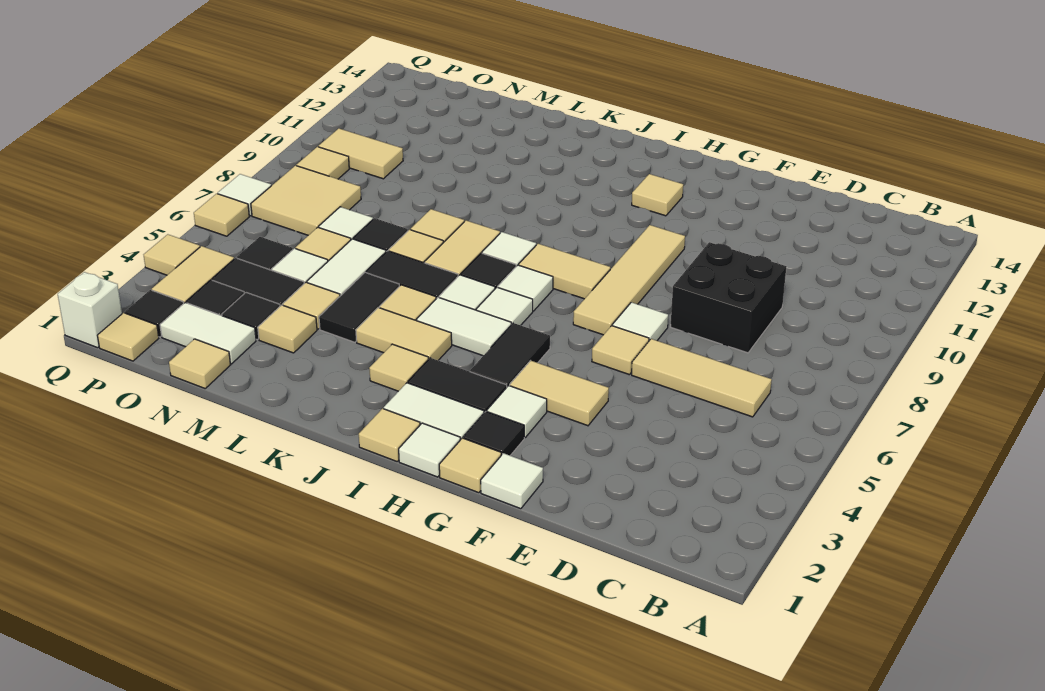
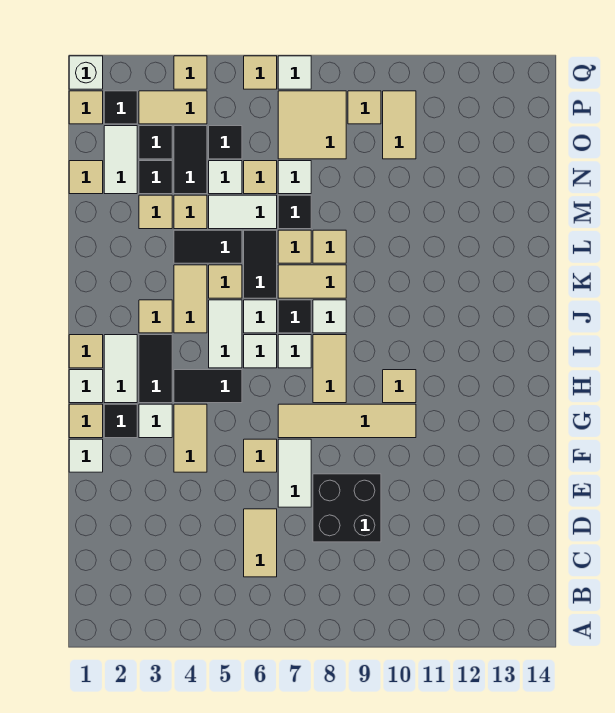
tan 1x3 tile [632,339,772,417] -> tan 1x2 tile [244,509,277,577]
white 1x1 tile [612,302,668,341] -> white 1x2 tile [278,439,311,507]
tan 1x1 tile [632,174,683,216] -> tan 1x1 tile moved to [383,370,416,403]

